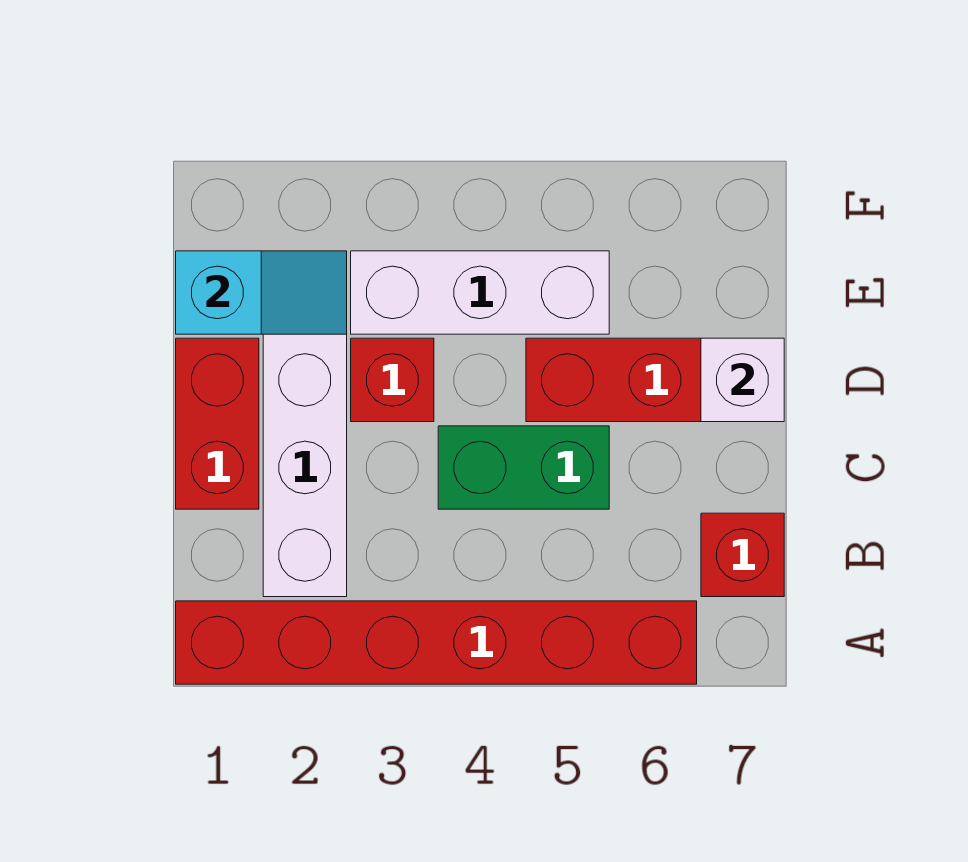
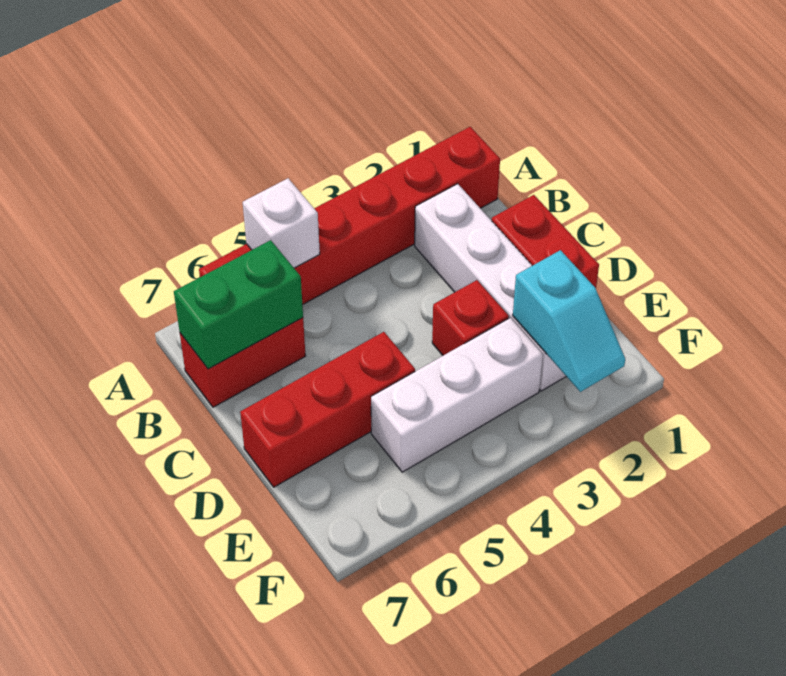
red 1x1 brick [701,513,784,597] -> red 1x2 brick [180,318,306,407]
green 1x2 brick [438,426,609,509] -> green 1x2 brick moved to [174,240,303,369]
white 1x1 brick [701,338,784,422] -> white 1x1 brick moved to [243,178,320,268]
cyan 1x2 slope [176,251,347,334] -> cyan 1x2 slope turned to [513,250,625,392]

